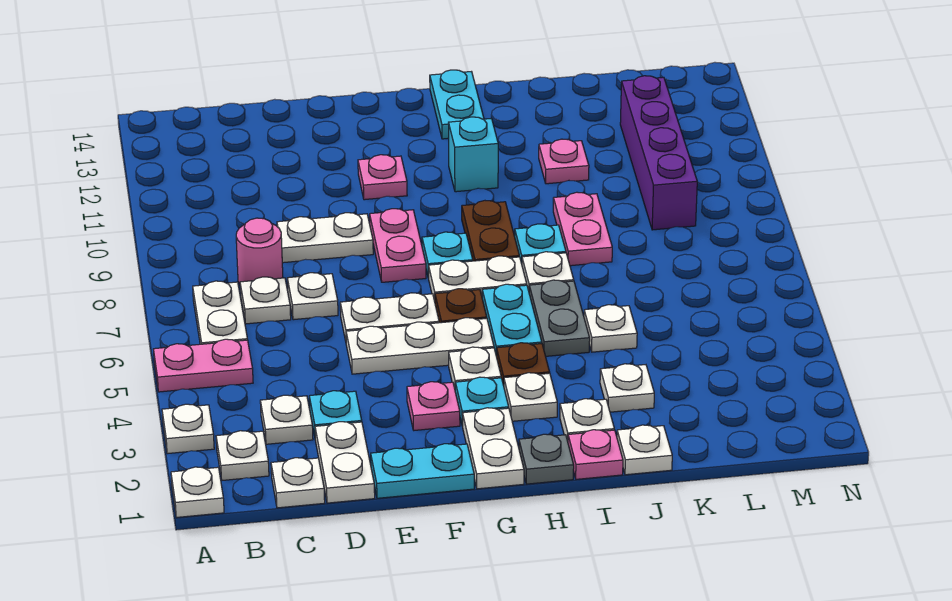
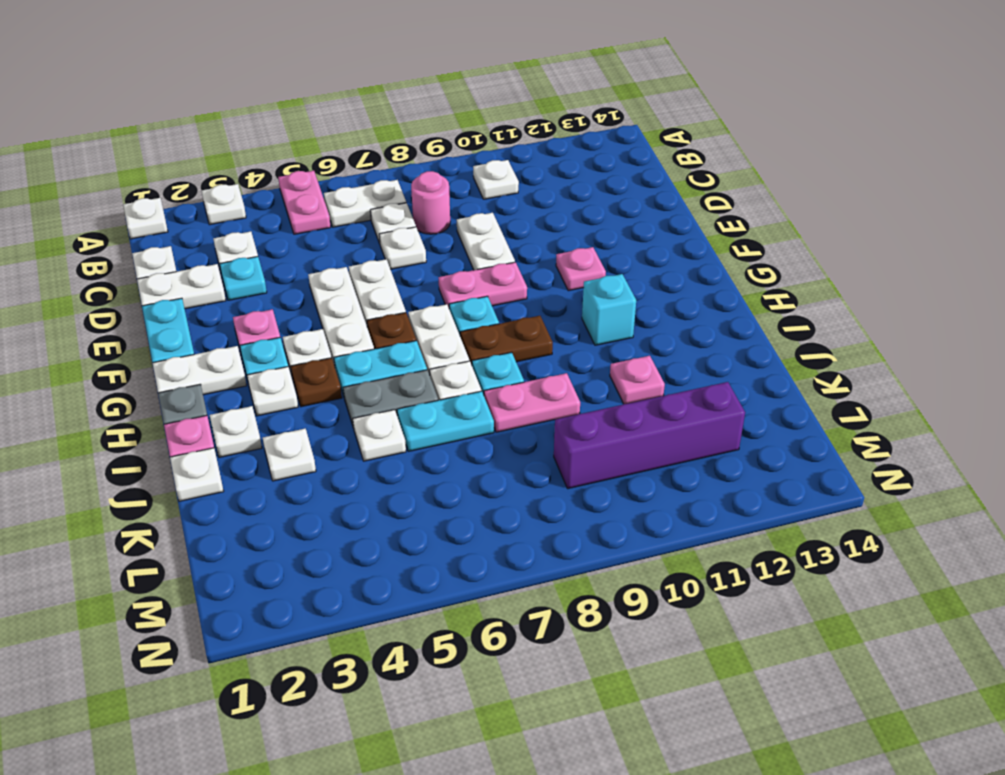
white 1x1 plate [216,431,269,480] -> white 1x1 plate moved to [473,160,519,199]
cyan 1x2 plate [430,70,484,139] -> cyan 1x2 plate moved to [397,391,494,451]

